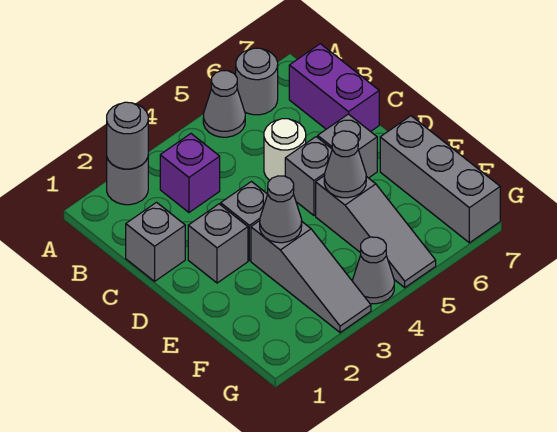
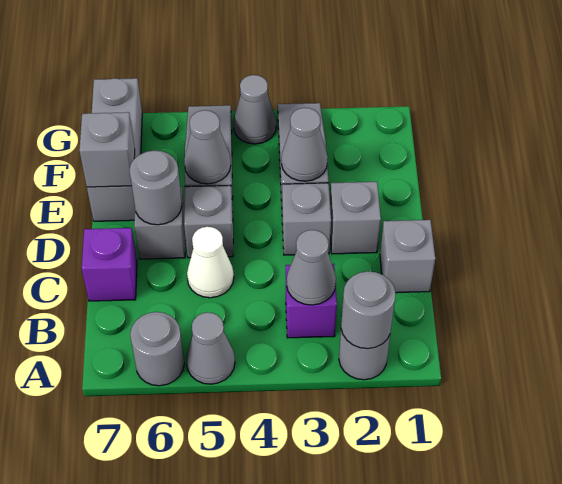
none -> grey 1x1 cone [287,230,336,305]
purple 1x2 brick [289,44,379,132] -> purple 1x1 brick [82,228,137,301]
white 1x1 round brick [264,119,306,180] -> white 1x1 cone [187,227,234,298]
none -> grey 1x1 round brick [129,150,182,225]
none -> grey 1x1 brick [79,112,135,187]

